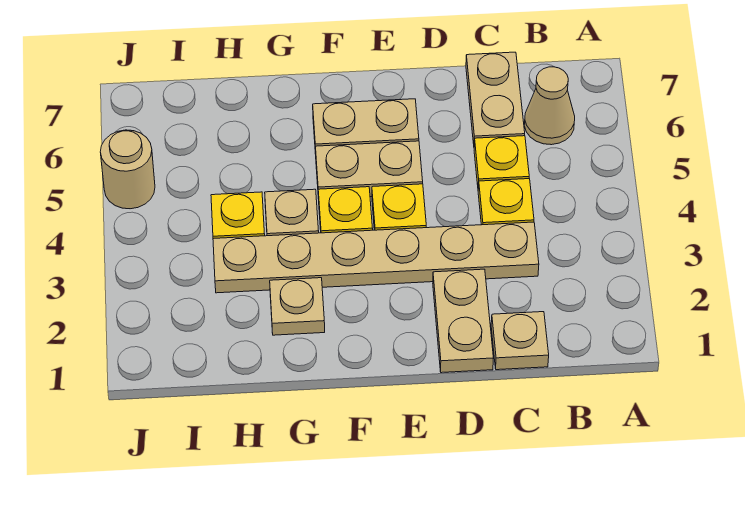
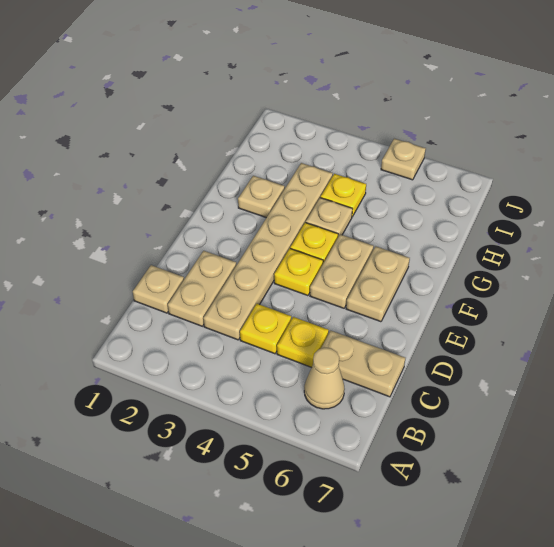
tan 1x2 plate [433,269,493,373] -> tan 1x2 plate turned to [168,251,236,326]
tan 1x1 round brick [100,130,155,209] -> tan 1x1 plate [381,139,426,180]

